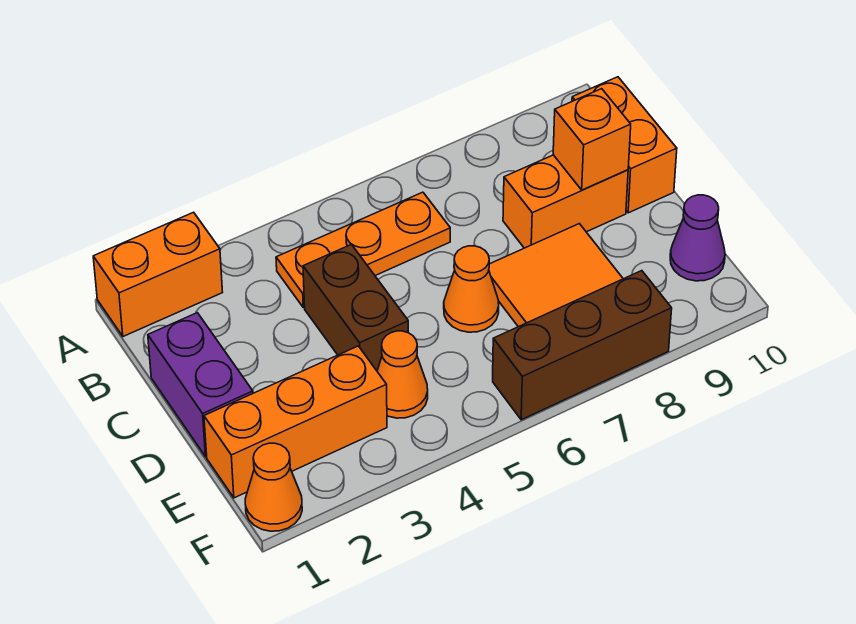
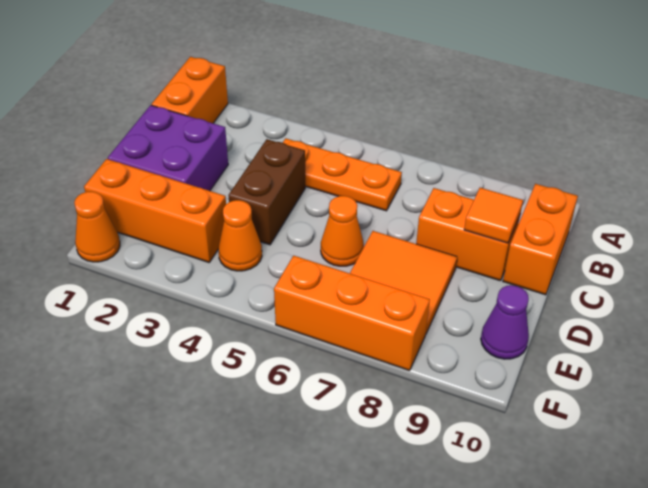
orange 1x2 brick [93,212,223,336] -> orange 1x2 brick turned to [152,57,228,123]
purple 1x2 brick [148,313,253,457] -> purple 2x2 brick [108,105,228,191]
orange 1x1 brick [553,89,631,190] -> orange 1x1 tile [464,188,523,243]
brown 1x3 brick [493,271,672,420] -> orange 1x3 brick [274,256,430,371]

